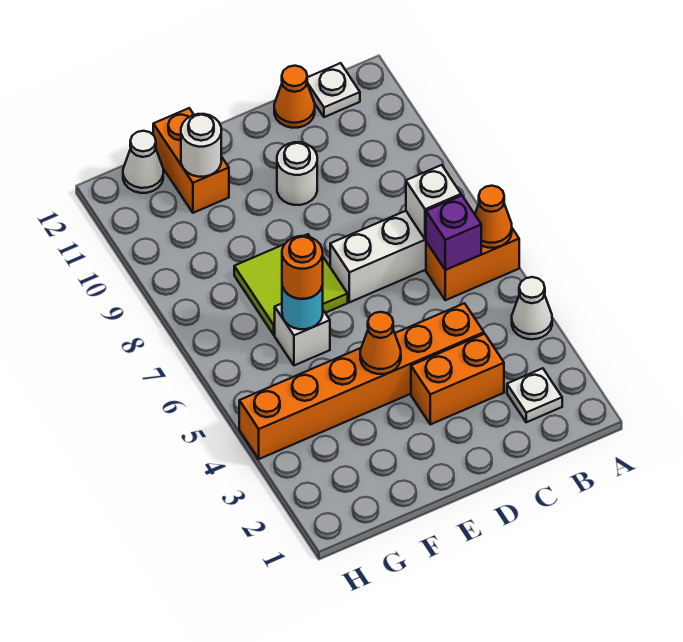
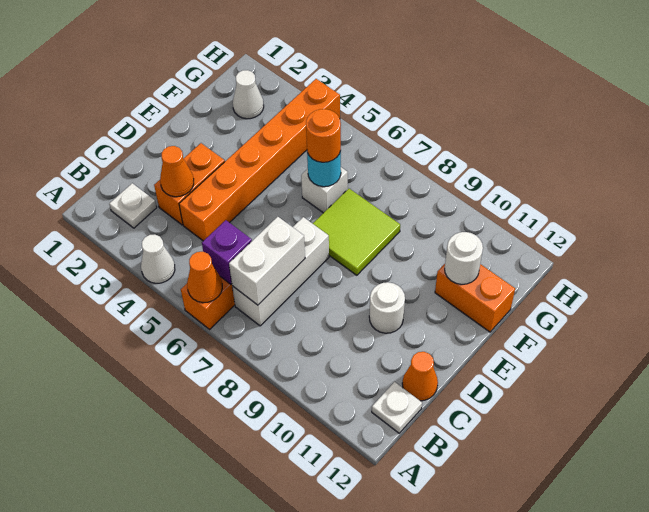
white 1x1 brick [406,165,461,240] -> white 1x2 brick [229,217,305,305]
orange 1x1 cone [360,312,401,374] -> orange 1x1 cone moved to [160,146,194,197]
white 1x1 cone [123,131,163,193] -> white 1x1 cone moved to [233,70,264,119]

